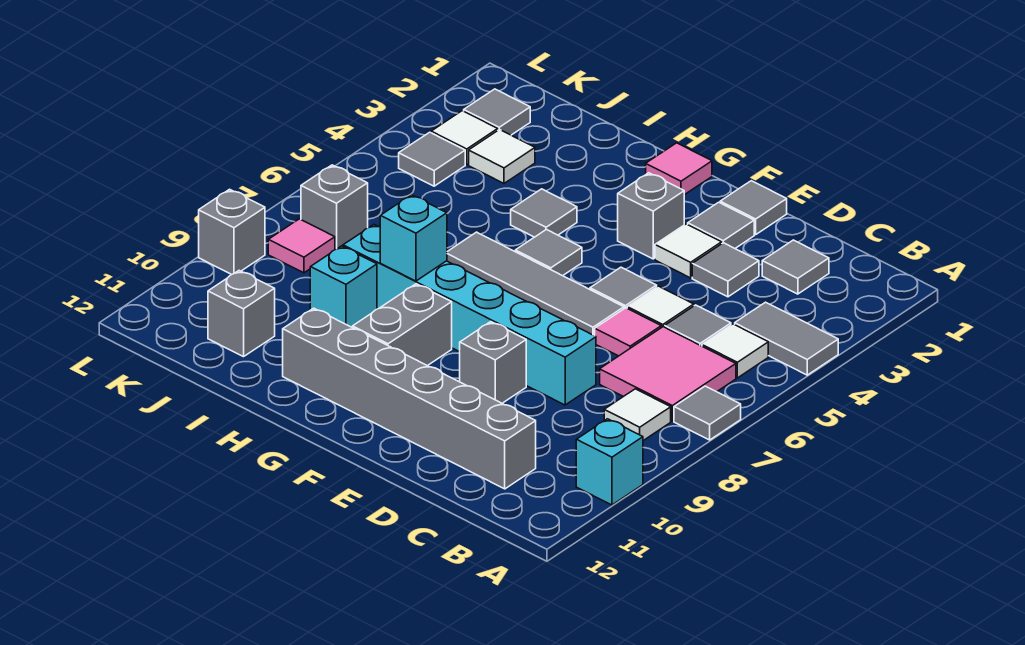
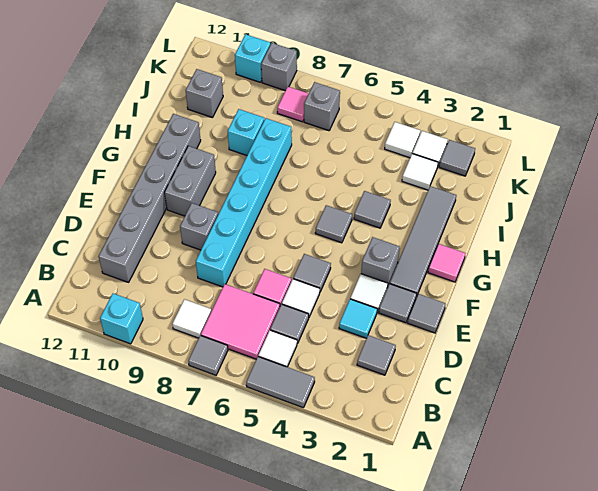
grey 1x2 tile [735,302,838,375] -> grey 1x2 tile turned to [246,357,315,408]
grey 1x1 tile [692,243,759,297] -> cyan 1x1 tile [339,299,377,338]
grey 1x4 tile [447,232,624,336] -> grey 1x4 tile moved to [390,186,456,297]
grey 1x2 brick [353,284,452,366] -> grey 1x2 brick turned to [165,146,216,216]
cyan 1x1 brick [380,195,447,281] -> cyan 1x1 brick moved to [235,34,270,82]
grey 1x1 tile [399,132,465,186] -> white 1x1 tile [385,122,420,158]

